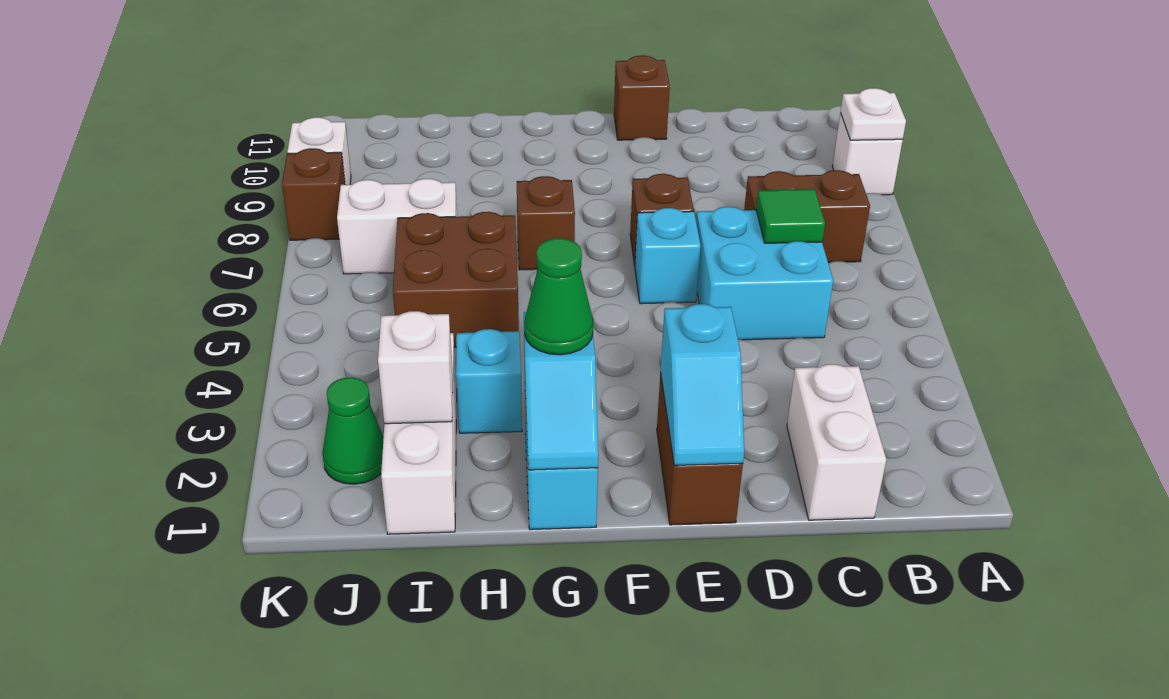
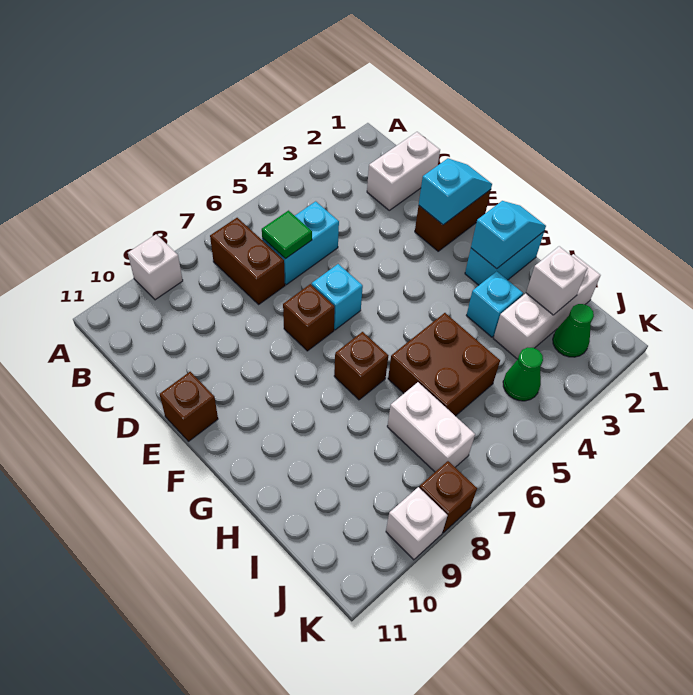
white 1x1 plate [841,88,906,140] -> none
cyan 2x2 brick [696,207,833,340] -> cyan 1x2 brick [262,201,339,285]
green 1x1 cone [524,238,593,355] -> green 1x1 cone moved to [503,348,543,401]

